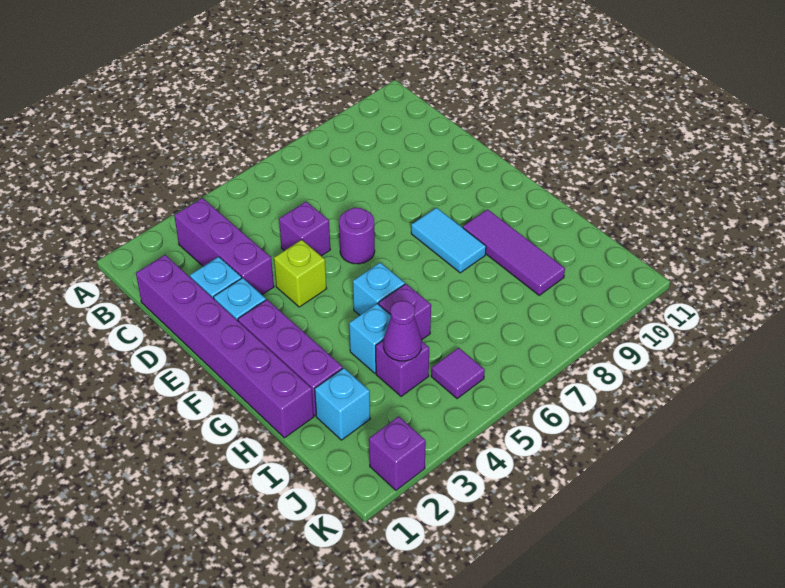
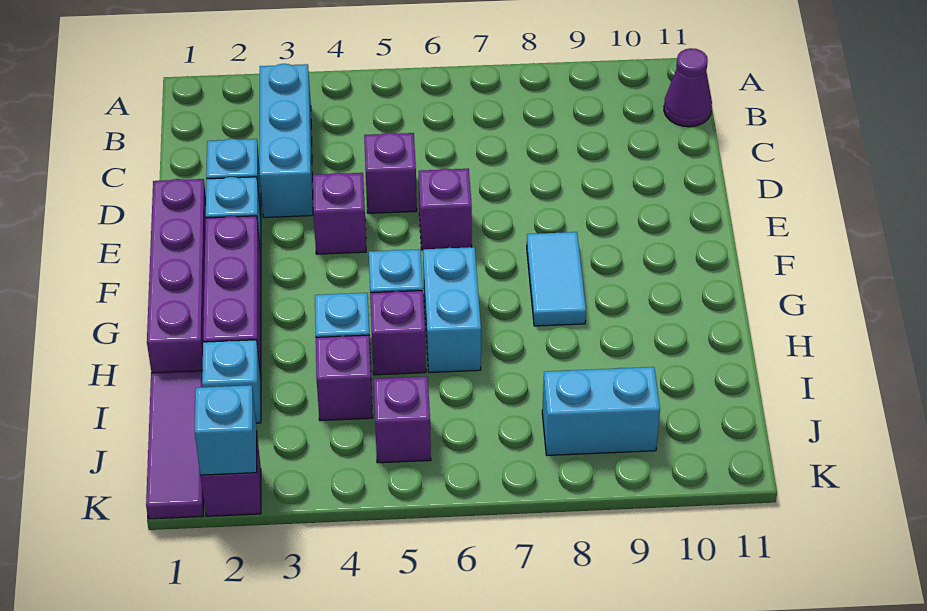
purple 1x3 brick [174,198,274,295] -> cyan 1x3 brick [260,64,313,218]
purple 1x6 brick [136,255,314,438] -> purple 1x4 brick [147,179,206,373]
lime 1x1 brick [274,240,327,307] -> purple 1x1 brick [313,173,366,254]
purple 1x1 round brick [339,208,375,264] -> purple 1x1 brick [419,169,472,250]
none -> cyan 1x2 brick [423,247,481,373]
purple 1x3 tile [463,209,565,295] -> purple 1x3 tile moved to [146,371,204,519]
purple 1x1 cone [384,301,422,361] -> purple 1x1 cone moved to [664,48,712,127]
purple 1x1 tile [431,348,485,399] -> purple 1x1 brick [374,377,431,463]
none -> cyan 1x2 brick [542,367,660,455]
none -> cyan 1x1 brick [195,385,257,475]

